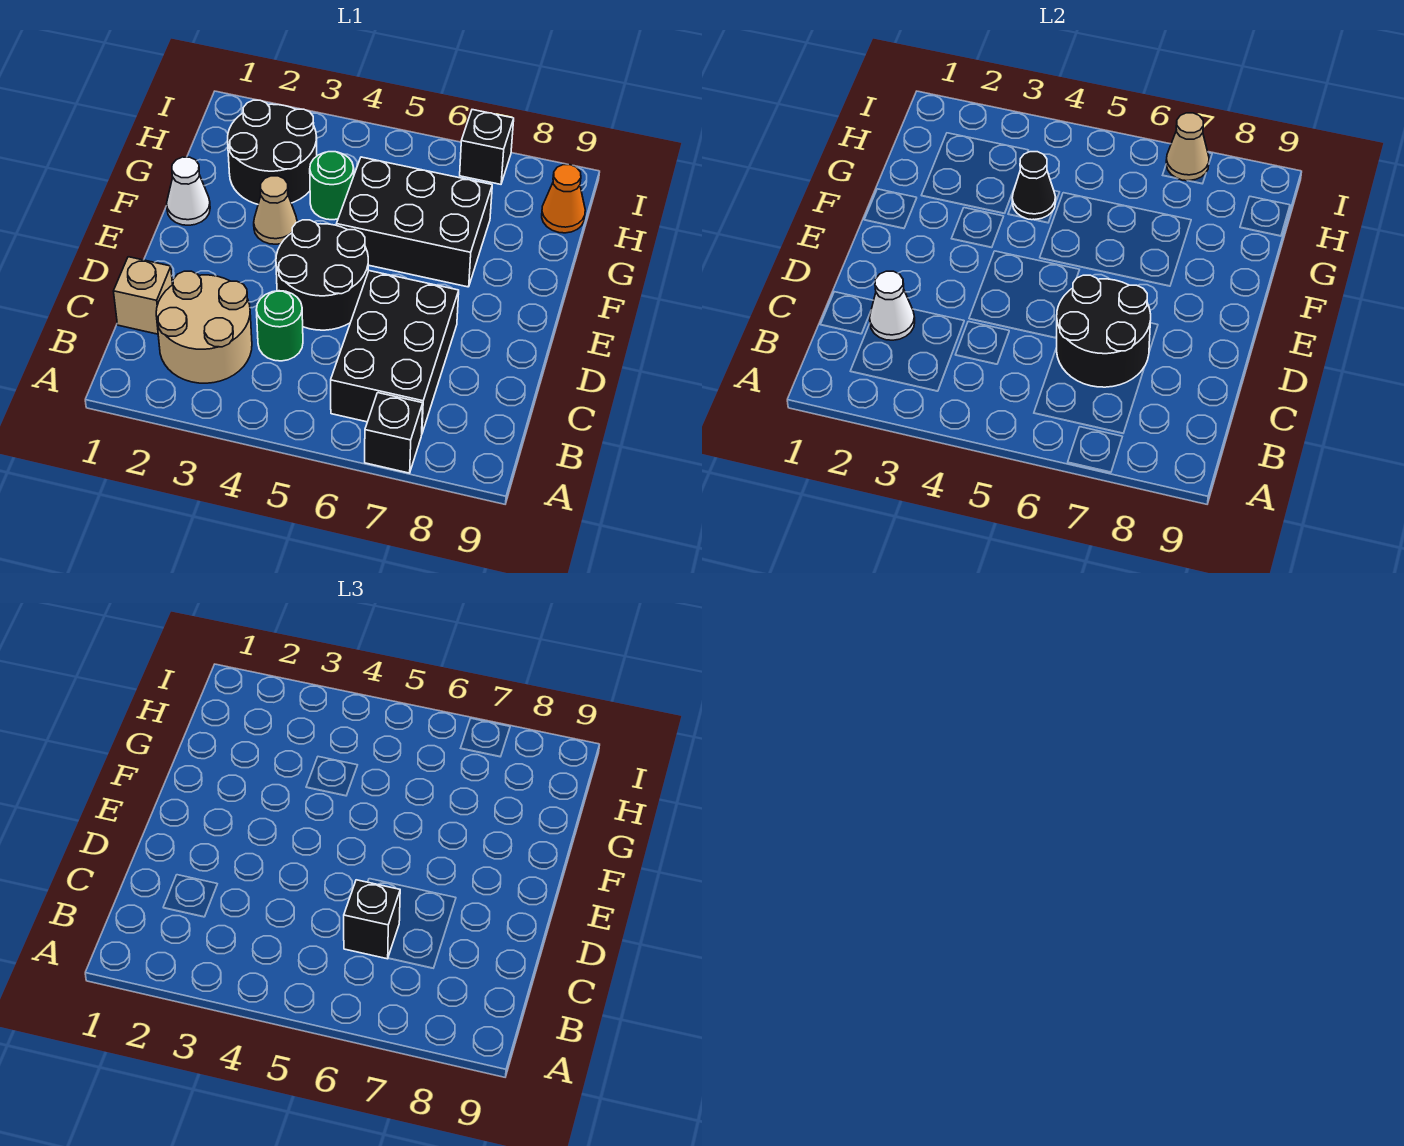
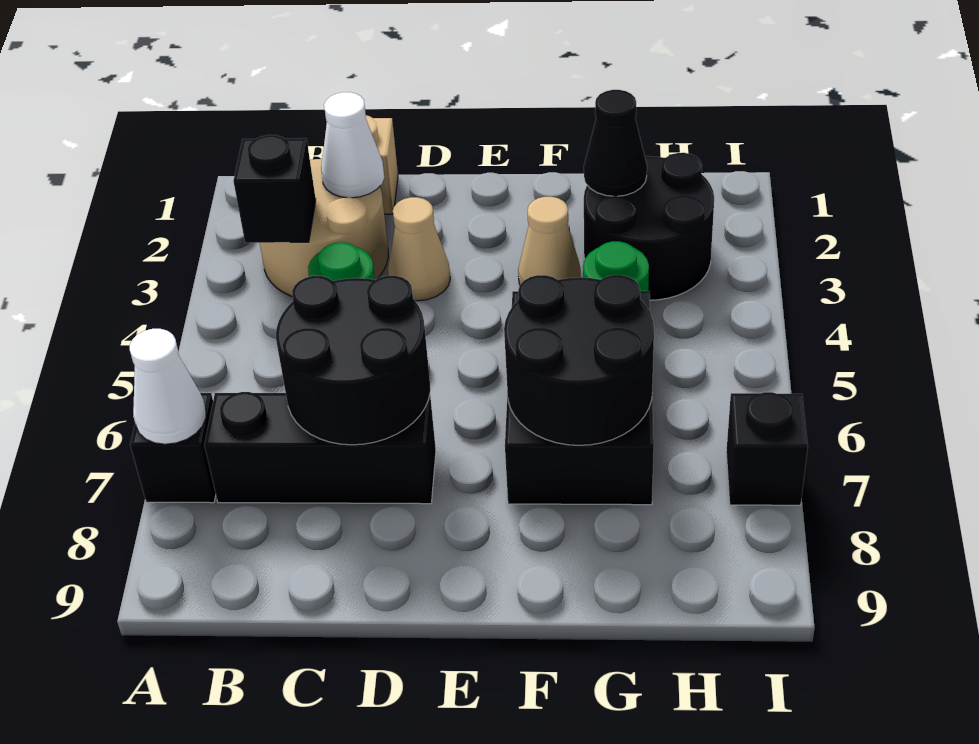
black 2x3 brick [331,271,459,433] -> black 1x3 brick [204,392,436,504]
black 1x1 brick [344,880,400,959] -> black 1x1 brick moved to [233,135,316,243]
black 2x2 round brick [276,220,368,330] -> black 2x2 round brick moved to [504,275,654,445]
white 1x1 cone [167,157,210,225] -> white 1x1 cone moved to [130,329,206,444]
black 1x1 cone [1012,152,1056,220] -> black 1x1 cone moved to [584,90,647,196]
orange 1x1 cone [542,165,585,233] -> none
tan 1x1 cone [1166,113,1209,181] -> tan 1x1 cone moved to [388,197,450,301]

